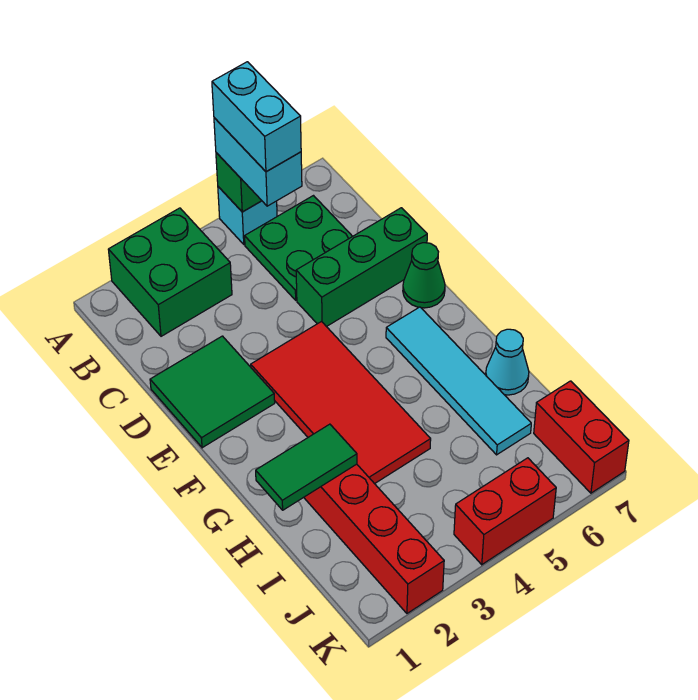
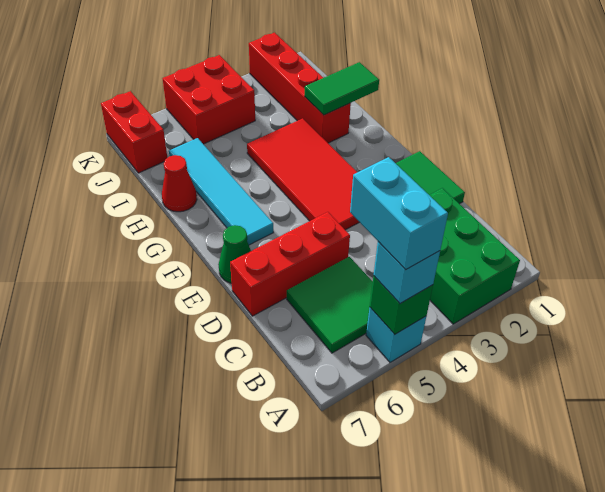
green 2x2 brick [108,208,232,336] -> green 2x3 brick [430,188,520,324]
cyan 1x2 brick [214,118,302,206] -> cyan 1x1 brick [374,242,440,304]
green 2x2 plate [245,196,352,300] -> green 2x2 tile [287,257,373,353]
green 1x3 brick [296,208,427,327] -> red 1x3 brick [230,212,350,316]
cyan 1x1 cone [486,329,529,395] -> red 1x1 cone [162,155,197,212]
red 1x2 brick [454,458,556,565] -> red 2x2 brick [163,55,255,144]

